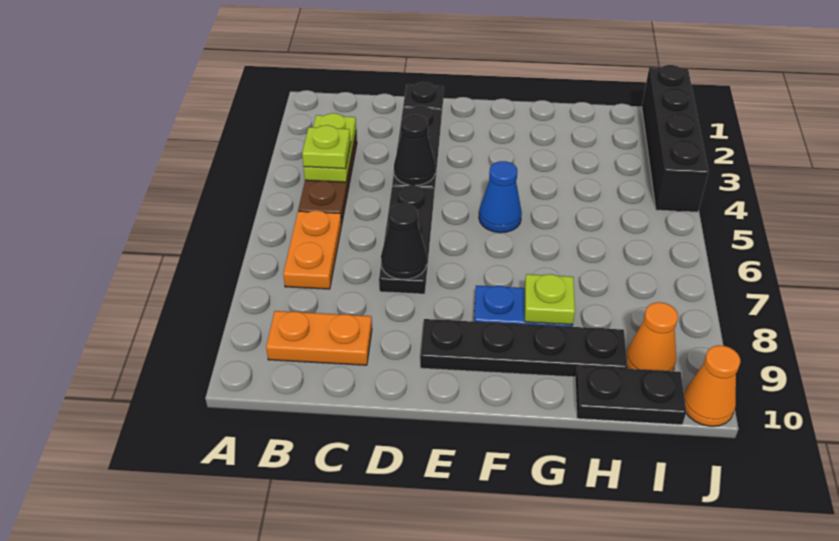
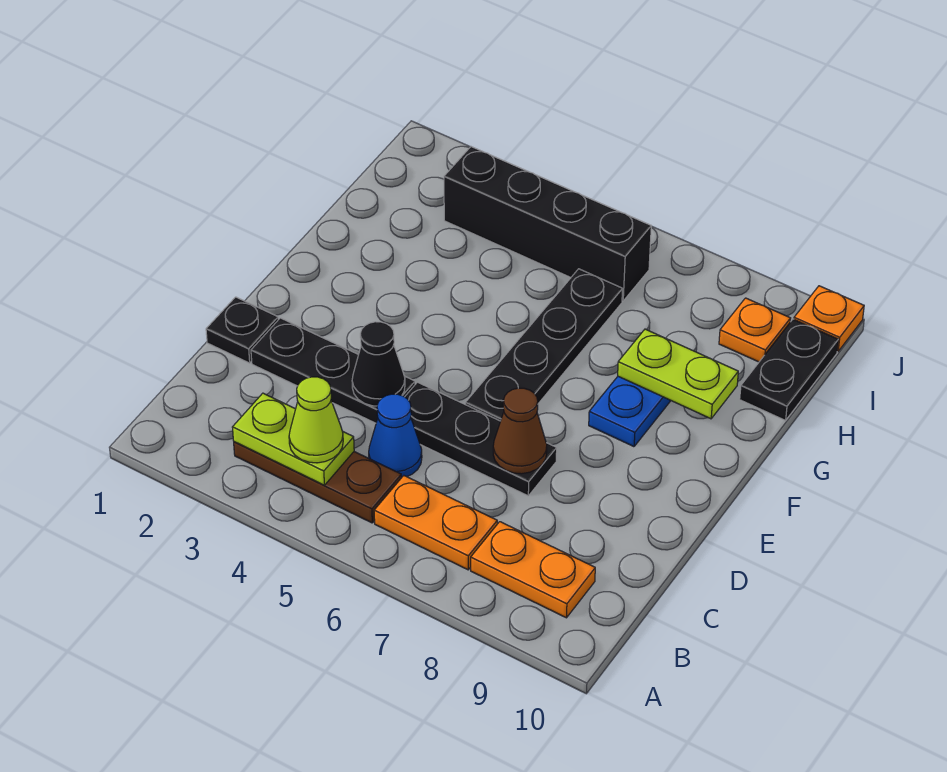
lime 1x1 plate [302,125,351,169] -> lime 1x1 cone [289,377,343,463]
orange 1x2 plate [266,311,372,365] -> orange 1x2 plate turned to [471,522,595,618]
black 1x1 cone [381,204,427,280] -> brown 1x1 cone [493,388,547,474]
black 1x4 plate [420,319,627,377] -> black 1x4 plate moved to [465,269,623,421]
blue 1x1 cone [479,161,522,233] -> blue 1x1 cone moved to [369,394,422,478]
lime 1x1 plate [525,274,575,325] -> lime 1x2 plate [618,329,738,419]
orange 1x1 cone [626,302,678,371] -> orange 1x1 plate [719,298,791,362]
black 1x4 brick [642,65,709,212] -> black 1x4 brick moved to [444,147,651,301]
orange 1x1 cone [684,345,740,426] -> orange 1x1 plate [794,286,864,351]

